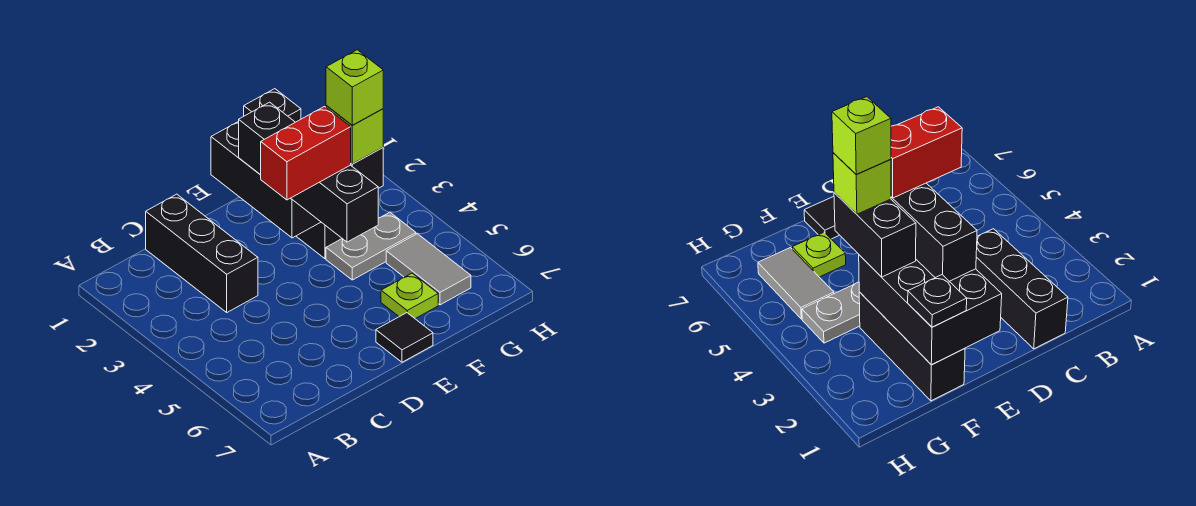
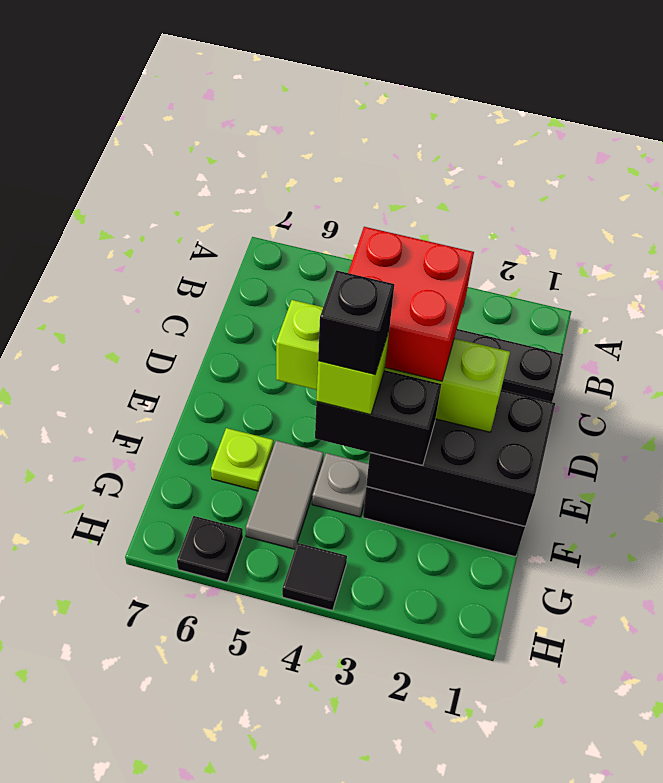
red 1x2 brick [261,107,351,200] -> red 2x2 brick [348,227,474,381]
black 1x4 brick [239,102,378,242] -> lime 1x4 brick [276,300,510,432]
black 1x1 tile [376,313,433,362] -> black 1x1 tile moved to [282,543,347,610]
black 1x1 plate [244,89,301,122] -> black 1x1 plate moved to [177,516,243,582]
grey 1x2 plate [326,212,416,280] -> grey 1x1 plate [312,453,369,517]
lime 1x1 brick [326,50,383,125] -> black 1x1 brick [318,270,394,374]
grey 1x2 tile [386,234,471,305] -> grey 1x2 tile turned to [246,441,323,549]

